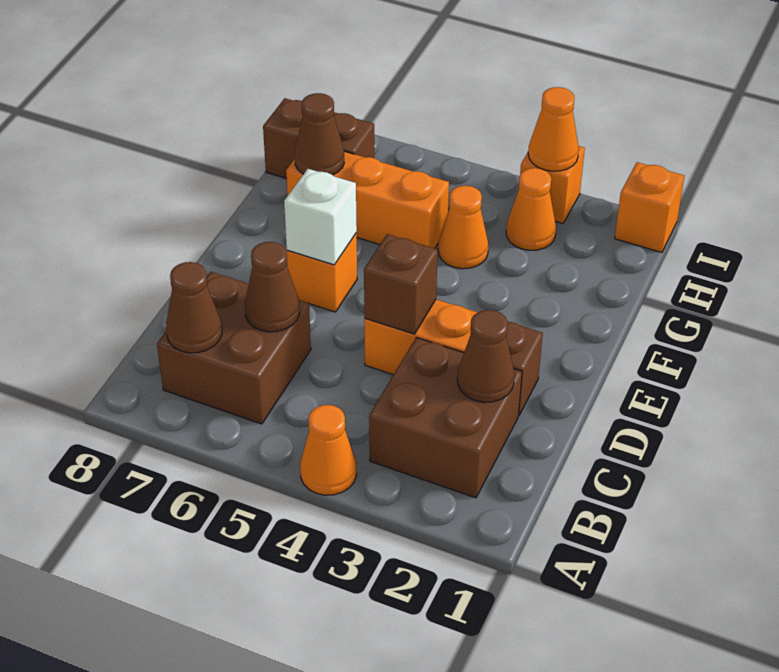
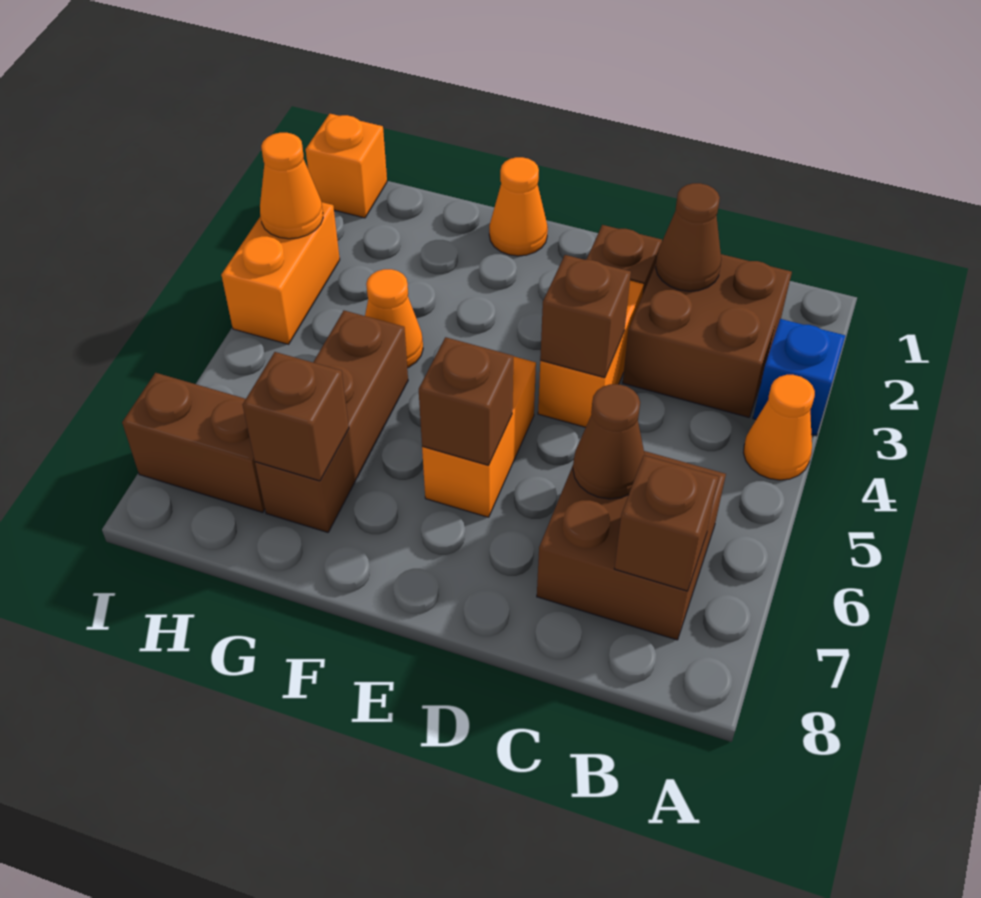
none -> blue 1x1 brick [753,319,845,436]
brown 1x1 cone [166,262,222,353] -> brown 1x1 brick [614,456,719,591]
orange 1x1 brick [287,233,357,312] -> orange 1x2 brick [422,357,536,517]
white 1x1 brick [284,169,357,265] -> brown 1x1 brick [419,337,514,465]
orange 1x3 brick [286,151,449,248] -> brown 1x3 brick [255,311,408,532]
brown 1x1 cone [295,93,344,175] -> brown 1x1 brick [243,352,349,481]
orange 1x1 cone [506,168,556,250] -> orange 1x1 cone moved to [489,157,548,256]
brown 1x2 brick [263,98,374,179] -> brown 1x2 brick turned to [122,373,265,513]
orange 1x1 brick [520,146,585,224] -> orange 1x2 brick [221,202,340,344]

